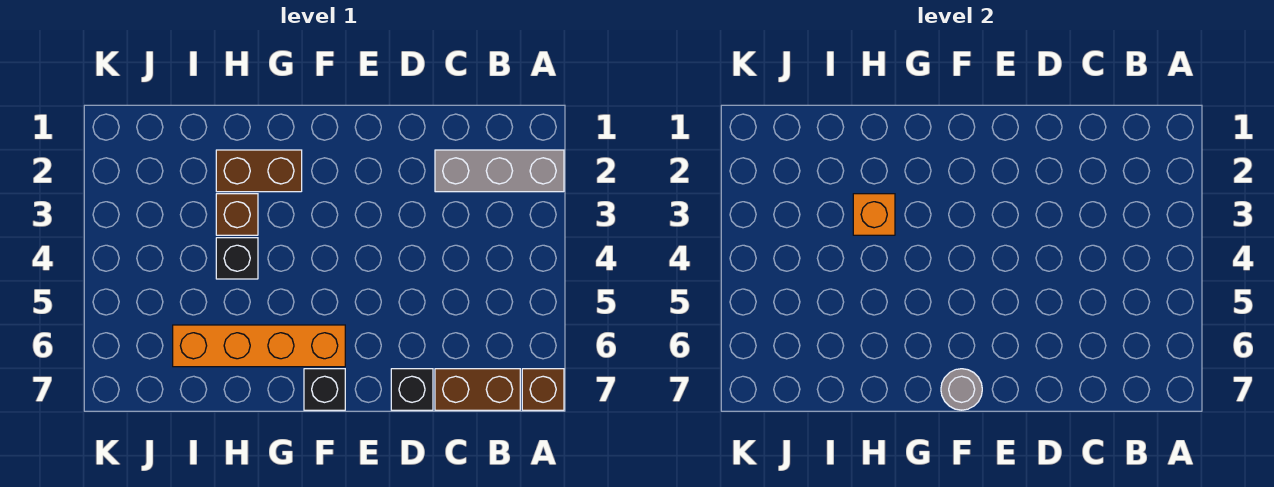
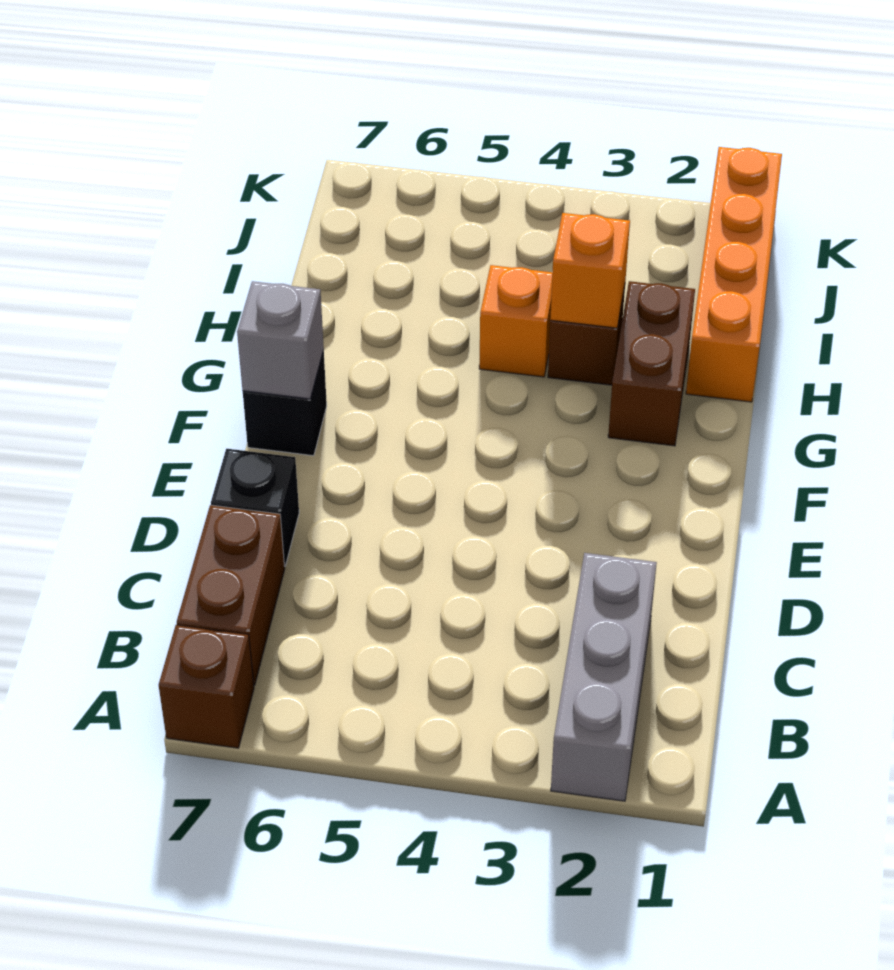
orange 1x4 brick [173,325,345,367] -> orange 1x4 brick moved to [686,147,782,402]
grey 1x1 round brick [941,369,982,410] -> grey 1x1 brick [237,281,324,399]
black 1x1 brick [216,238,258,279] -> orange 1x1 brick [479,265,553,377]

